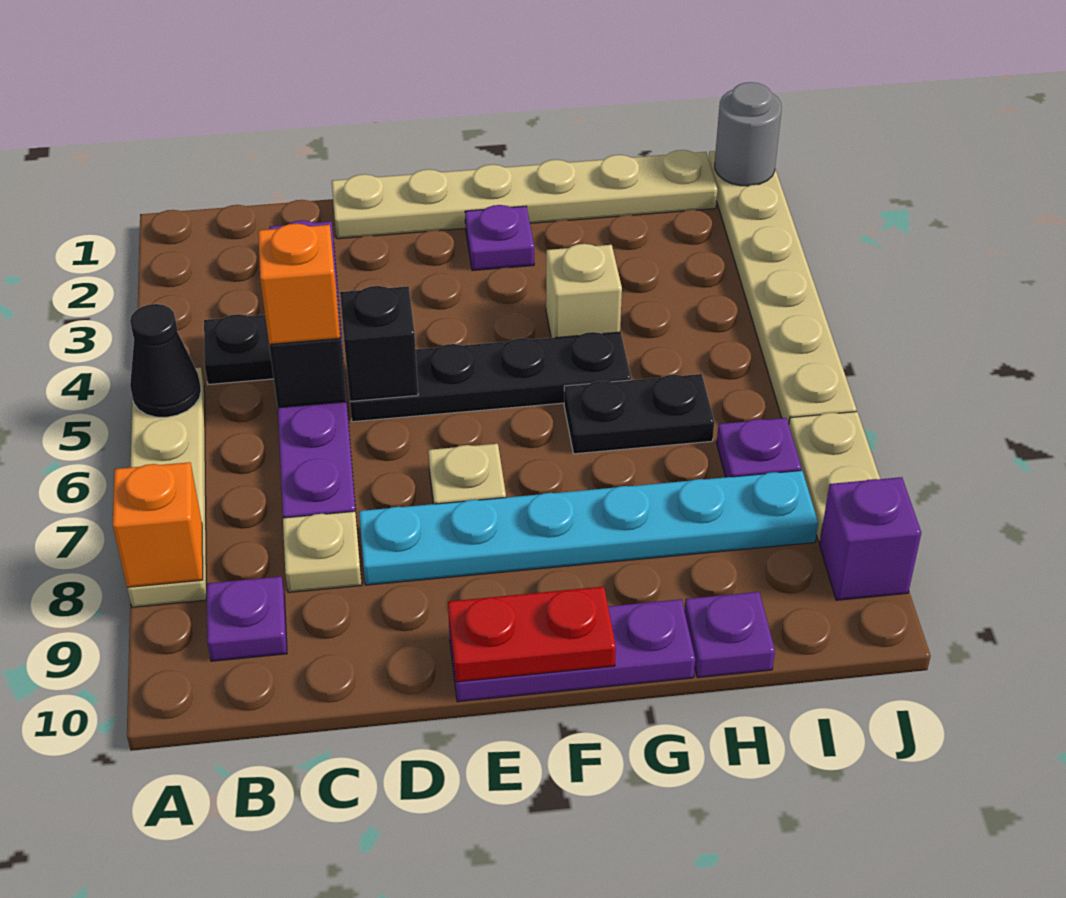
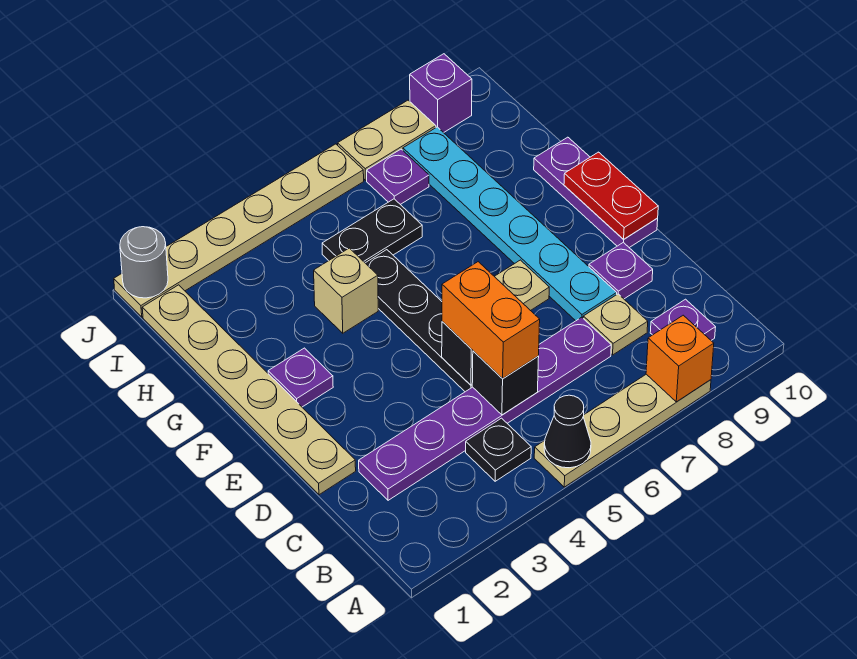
orange 1x1 brick [258,224,340,344] -> orange 1x2 brick [442,262,540,379]
black 1x2 plate [564,374,714,454] -> black 1x2 plate turned to [322,199,422,263]
purple 1x1 plate [684,592,775,678] -> purple 1x1 plate moved to [589,242,653,299]

